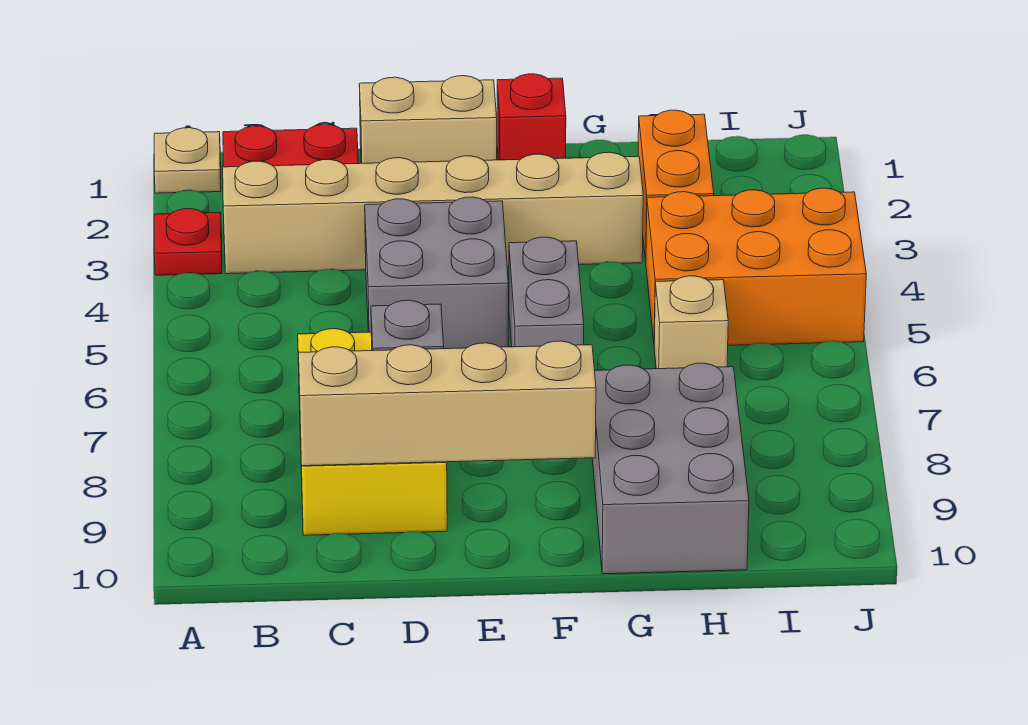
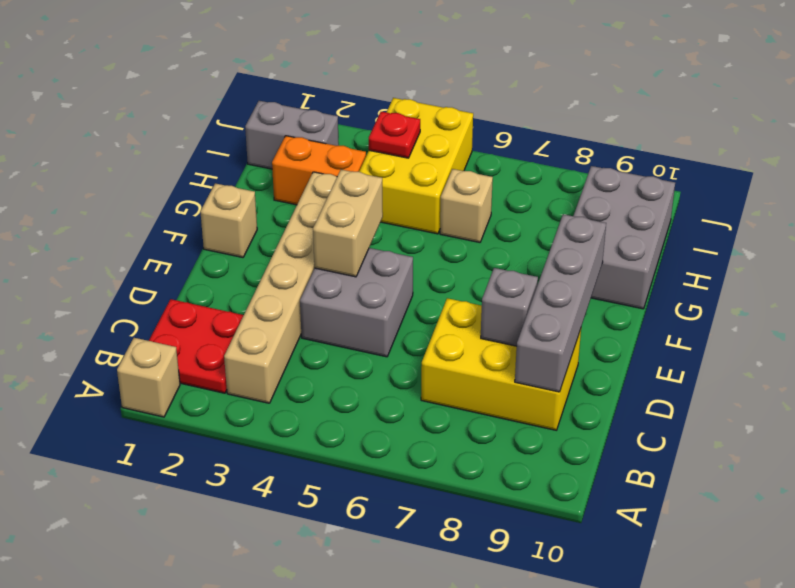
tan 1x1 plate [154,128,221,193] -> tan 1x1 brick [117,338,180,417]
red 1x1 plate [154,209,222,275] -> red 1x1 plate moved to [369,112,420,158]
tan 1x4 brick [298,341,596,466] -> grey 1x4 brick [515,214,606,392]
tan 1x2 brick [359,76,497,163] -> tan 1x2 brick moved to [313,170,383,277]
red 1x1 brick [497,74,566,160] -> tan 1x1 brick [200,183,257,257]
grey 1x2 brick [509,237,584,347] -> grey 1x2 brick moved to [245,101,339,169]
grey 2x3 brick [592,363,749,574] -> grey 2x3 brick turned to [574,166,675,309]
orange 2x3 brick [646,188,866,345] -> yellow 2x3 brick [359,98,473,234]

